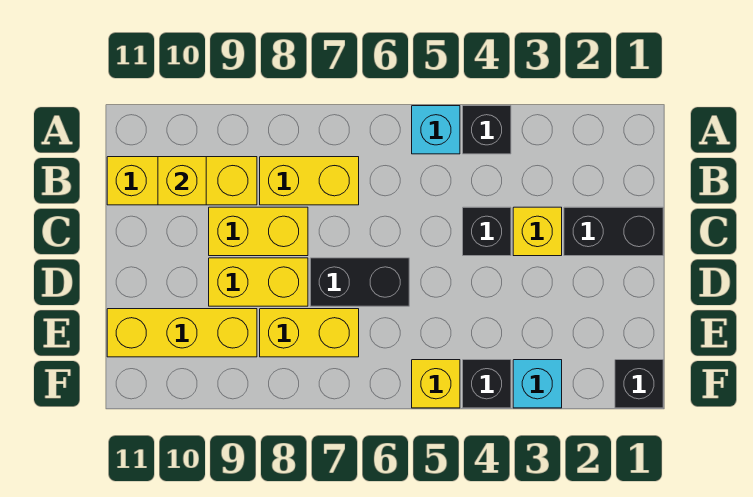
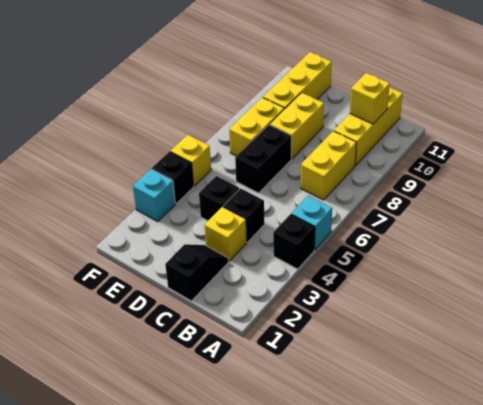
black 1x2 brick [564,207,663,256] -> black 1x2 slope [165,244,229,301]
yellow 1x2 brick [209,207,308,256] -> none
black 1x1 brick [615,360,663,408] -> black 1x1 brick moved to [199,176,239,221]

